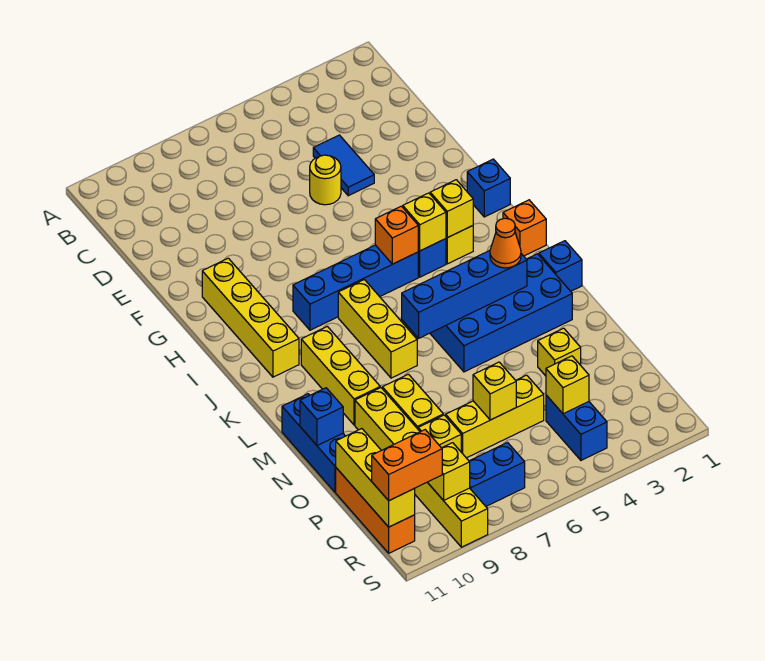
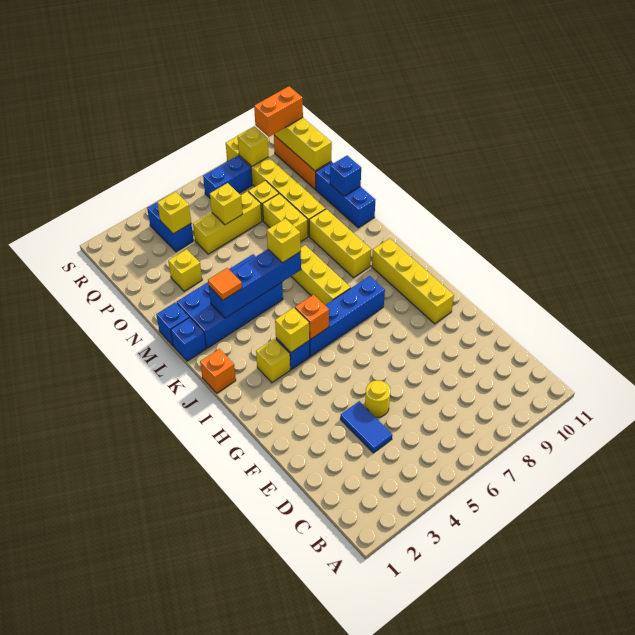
blue 1x1 brick [467,159,510,217] -> blue 1x1 brick moved to [156,302,189,346]
yellow 1x1 brick [430,180,473,238] -> yellow 1x1 brick moved to [267,218,301,263]
orange 1x1 cone [490,218,521,268] -> orange 1x1 tile [208,268,242,300]

